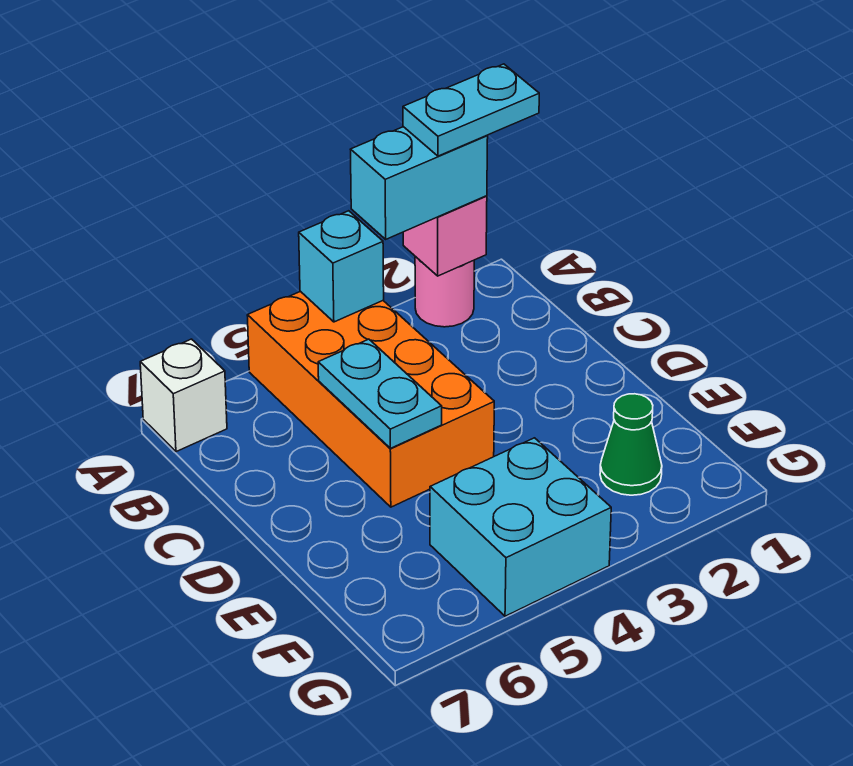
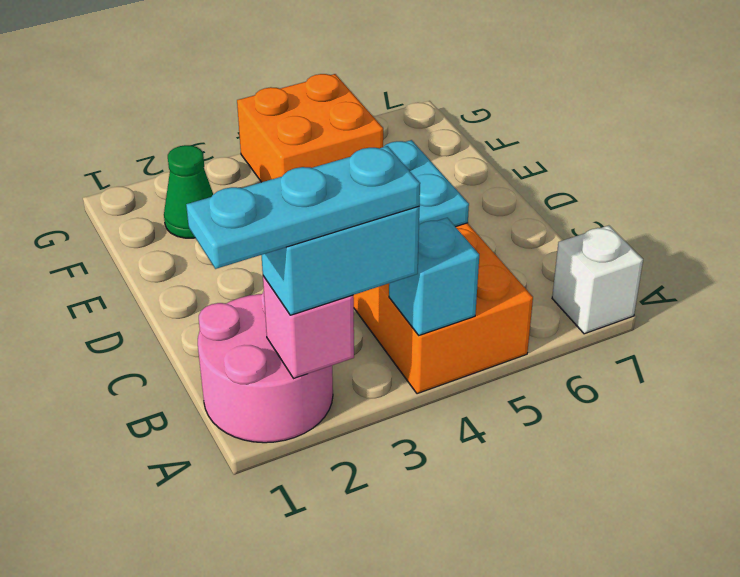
cyan 1x2 plate [403,64,539,156] -> cyan 1x3 plate [186,146,420,269]
pink 1x1 round brick [415,256,474,327] -> pink 2x2 round brick [198,292,333,443]
cyan 2x2 brick [430,438,611,616] -> orange 2x2 brick [237,74,383,182]

